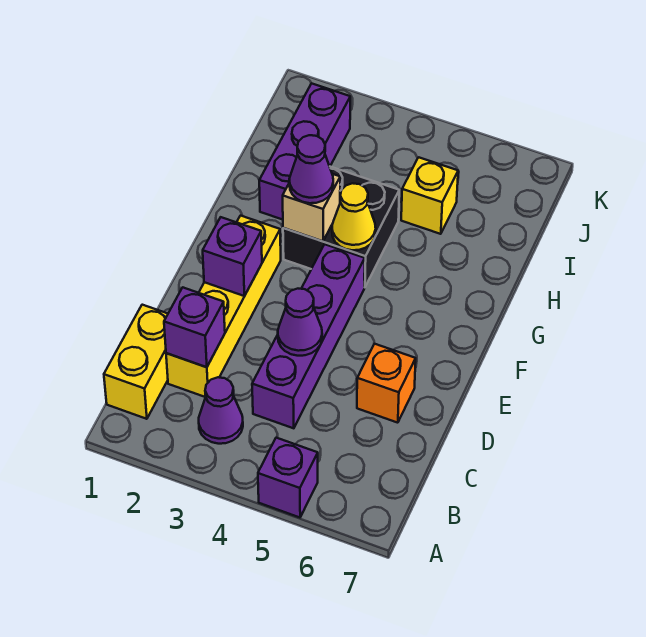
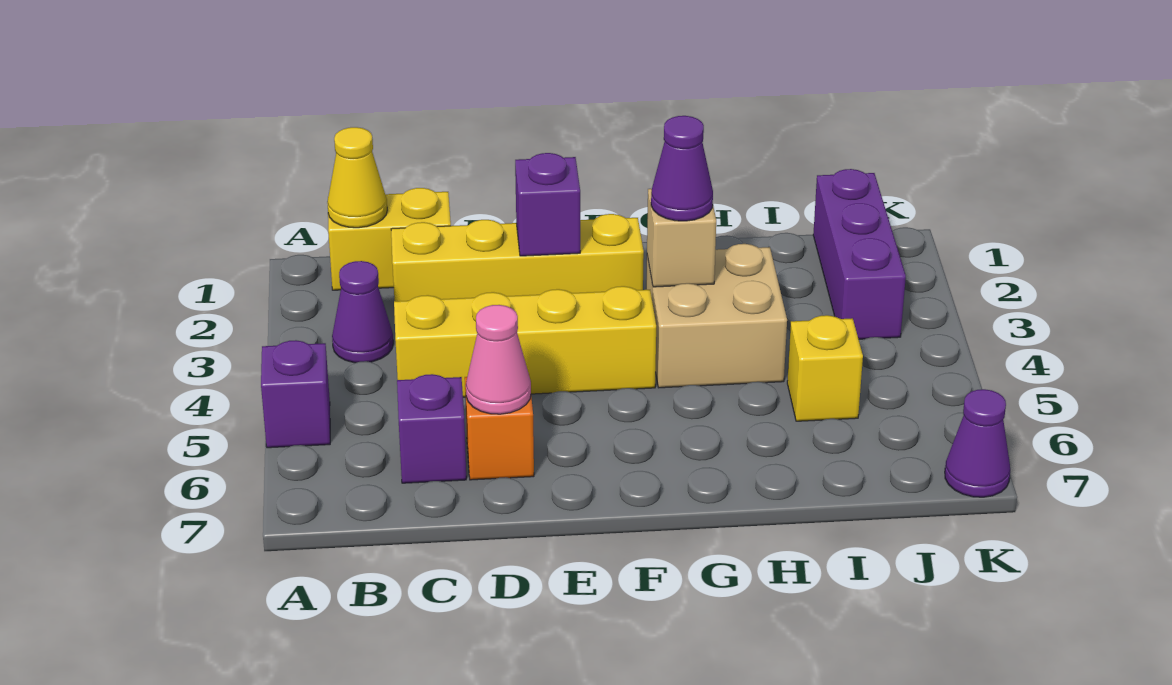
purple 1x1 brick [164,288,225,367] -> purple 1x1 brick moved to [397,374,466,483]
purple 1x4 brick [252,244,365,428] -> yellow 1x4 brick [394,286,656,397]
purple 1x1 cone [278,289,322,356] -> purple 1x1 cone moved to [945,389,1010,497]
none -> pink 1x1 cone [466,305,531,414]
black 2x2 brick [283,167,399,287] -> tan 2x2 brick [646,244,787,388]
yellow 1x1 cone [332,183,376,250] -> yellow 1x1 cone moved to [327,127,387,228]
purple 1x3 brick [259,83,350,220] -> purple 1x3 brick turned to [813,169,906,339]

